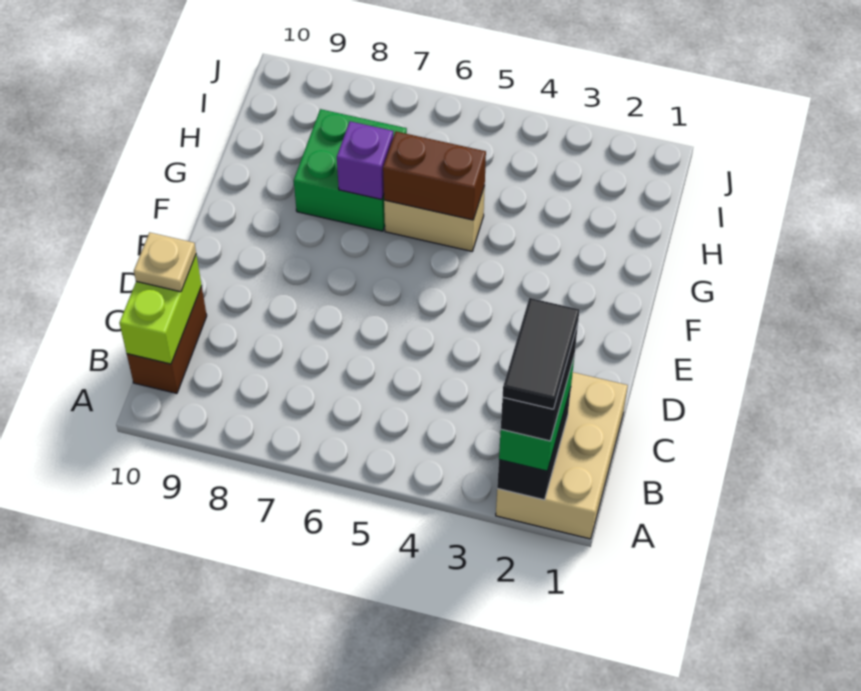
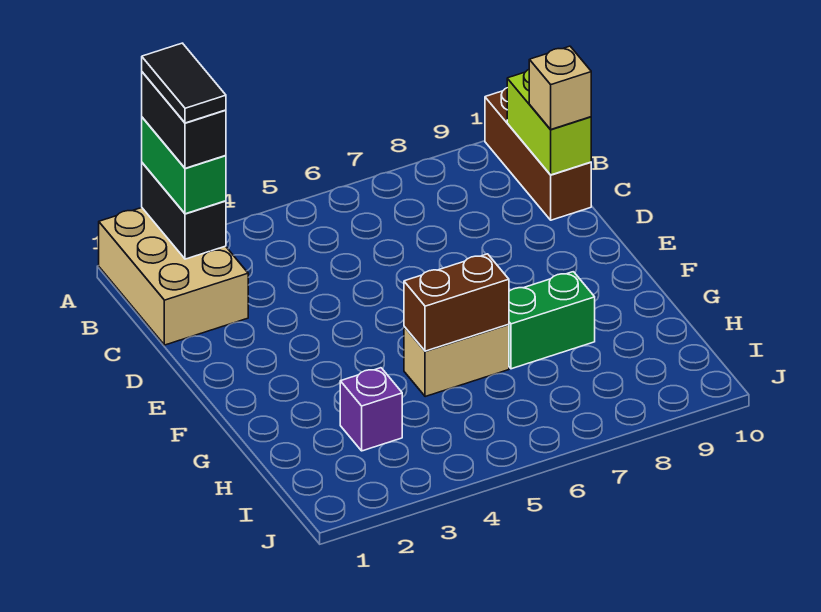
brown 1x2 brick [127,286,207,393] -> brown 1x3 brick [485,88,591,220]
tan 1x1 plate [134,232,196,292] -> tan 1x1 brick [529,46,591,129]
green 2x2 brick [294,109,407,231] -> green 1x2 brick [509,272,595,369]
purple 1x1 brick [337,121,393,200] -> purple 1x1 brick moved to [340,368,402,451]

